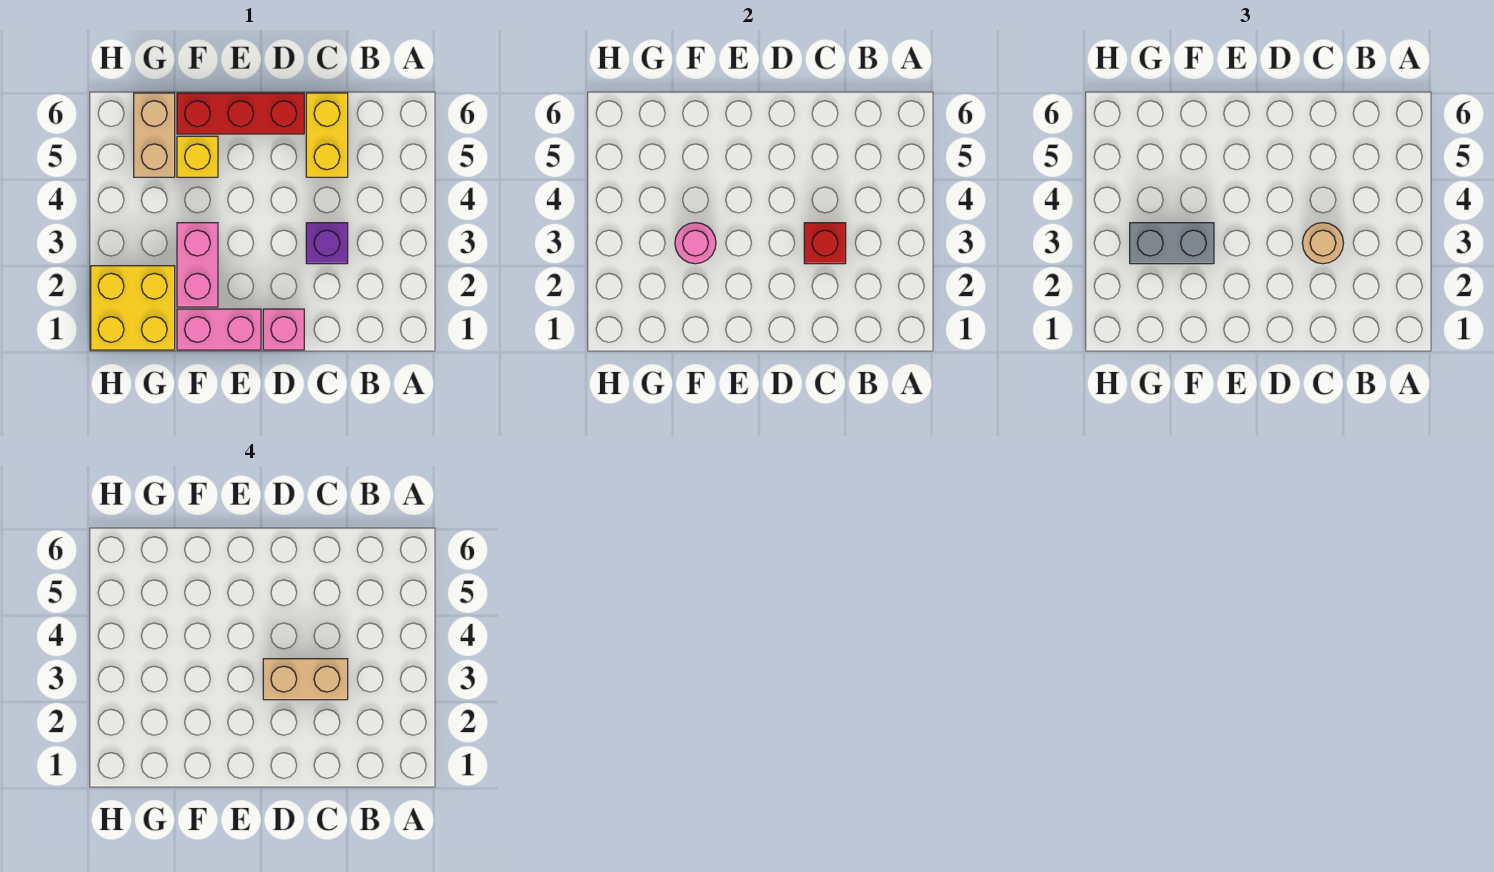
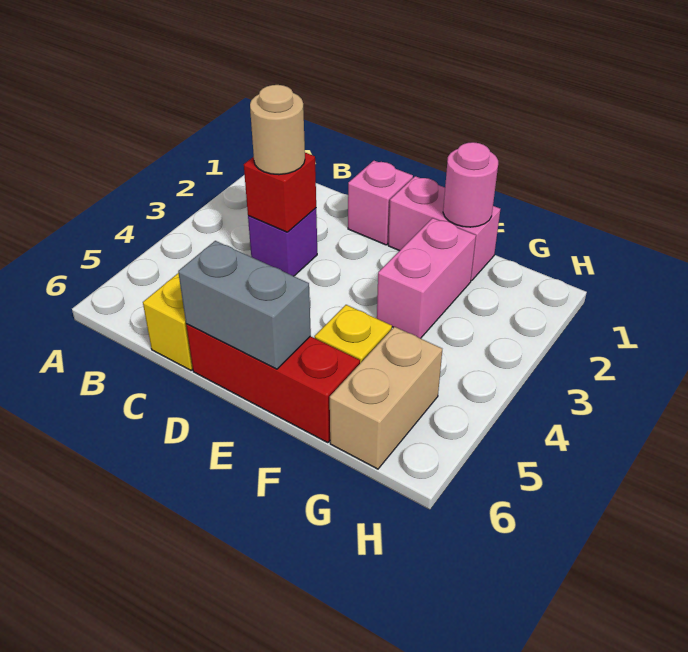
tan 1x2 brick [263,659,348,700] -> none
pink 1x1 round brick [675,223,716,264] -> pink 1x1 round brick moved to [443,142,498,227]
grey 1x2 brick [1130,223,1214,264] -> grey 1x2 brick moved to [178,241,311,369]
yellow 2x2 brick [91,266,175,350] -> none

